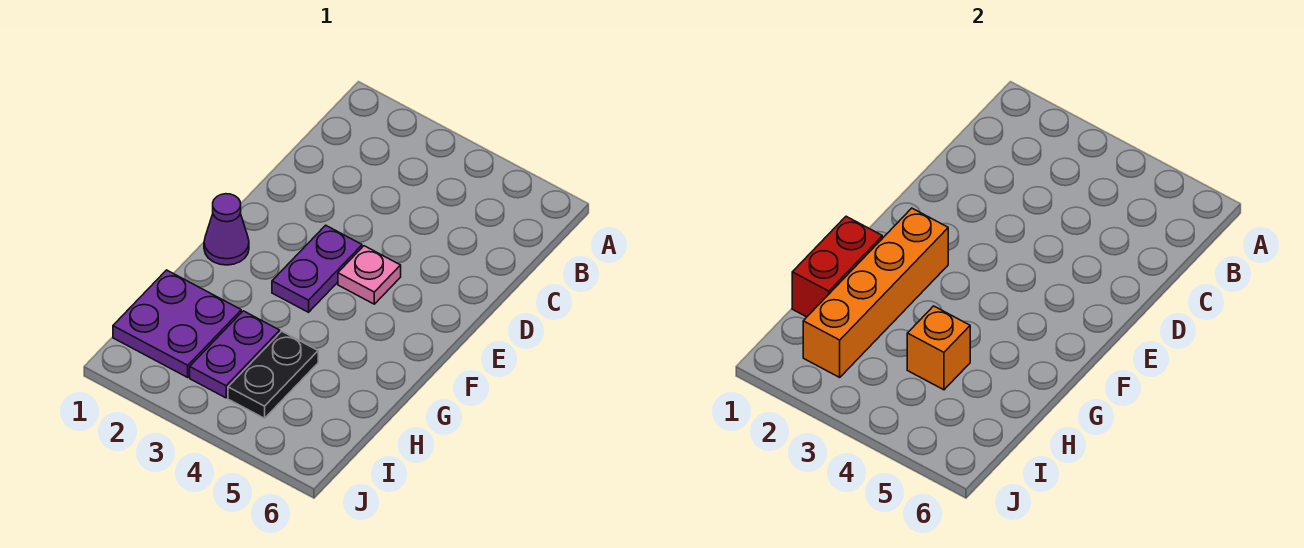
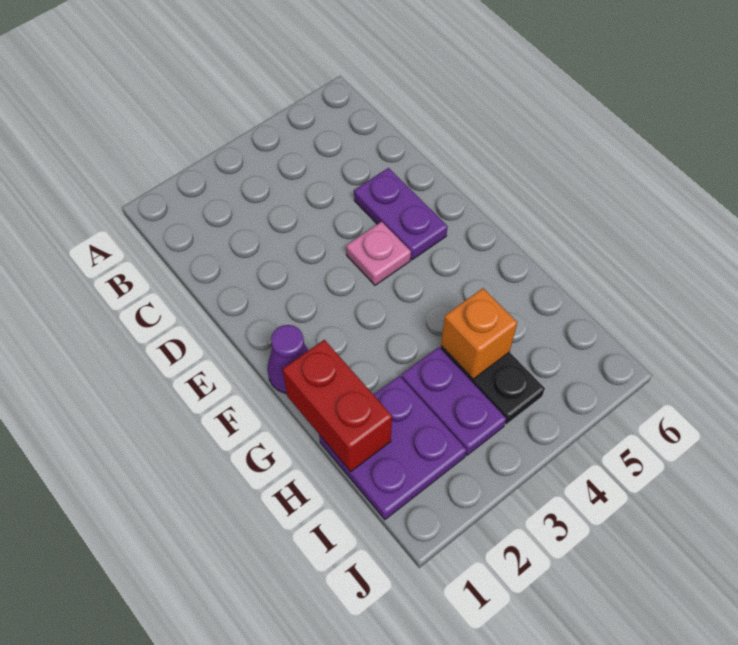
purple 1x2 plate [272,225,362,312] -> purple 1x2 plate moved to [354,168,448,260]
orange 1x4 brick [803,208,948,377] -> none

